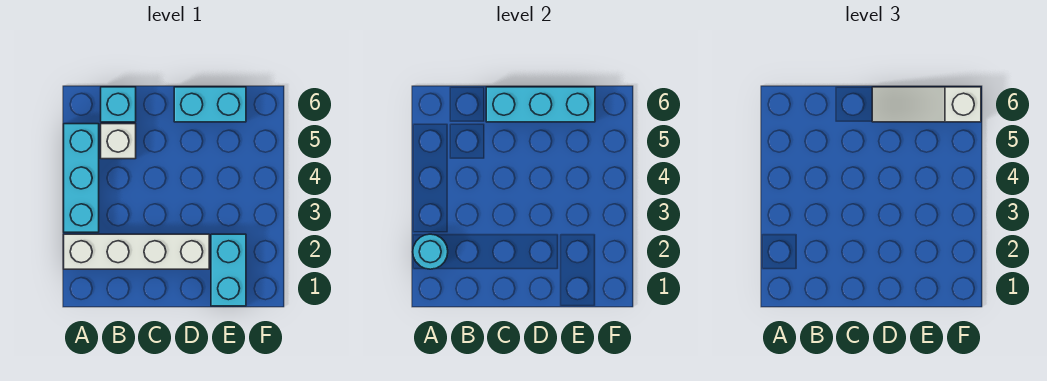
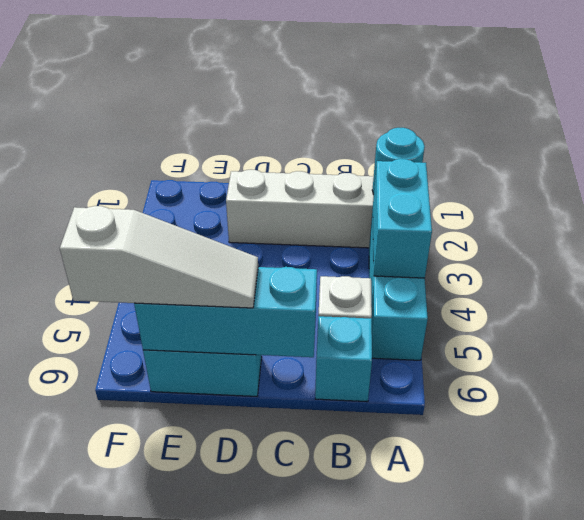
cyan 1x2 brick [211,234,246,306] -> cyan 1x2 brick moved to [373,159,432,278]

